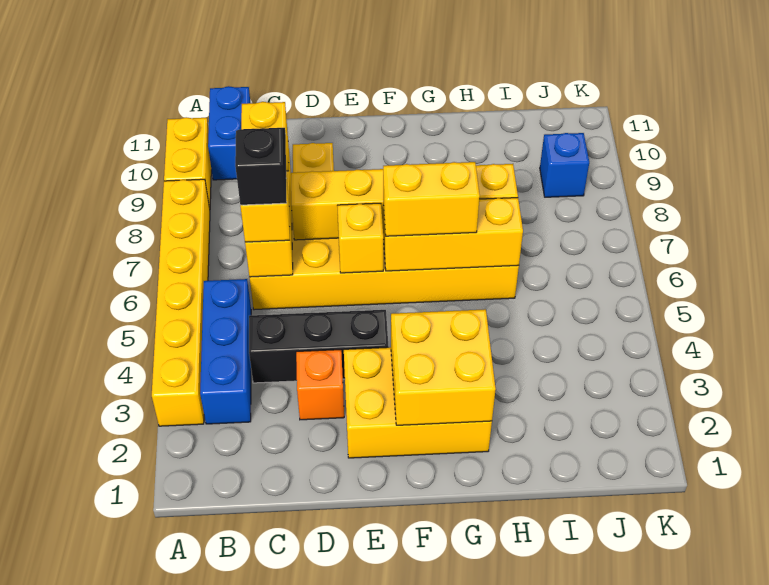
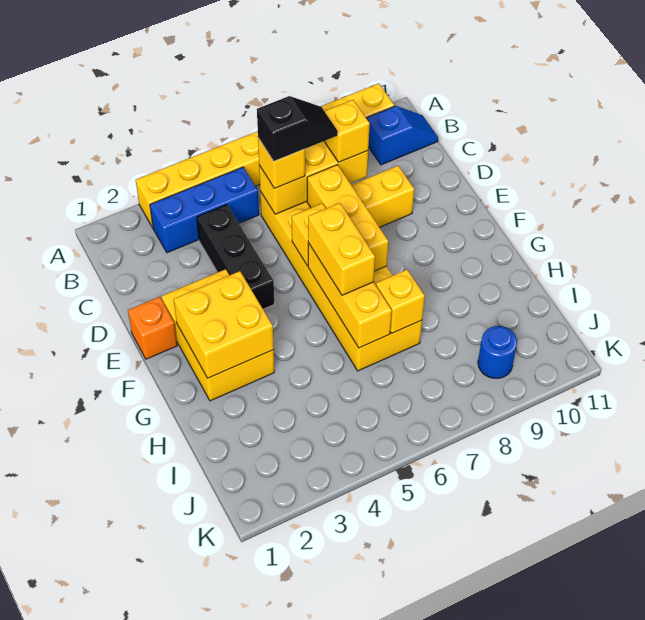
blue 1x2 brick [208,86,250,180] -> blue 1x2 slope [367,106,438,165]
orange 1x1 brick [296,350,344,420] -> orange 1x1 brick moved to [128,297,177,359]
blue 1x1 brick [540,133,589,197] -> blue 1x1 round brick [478,326,517,378]

